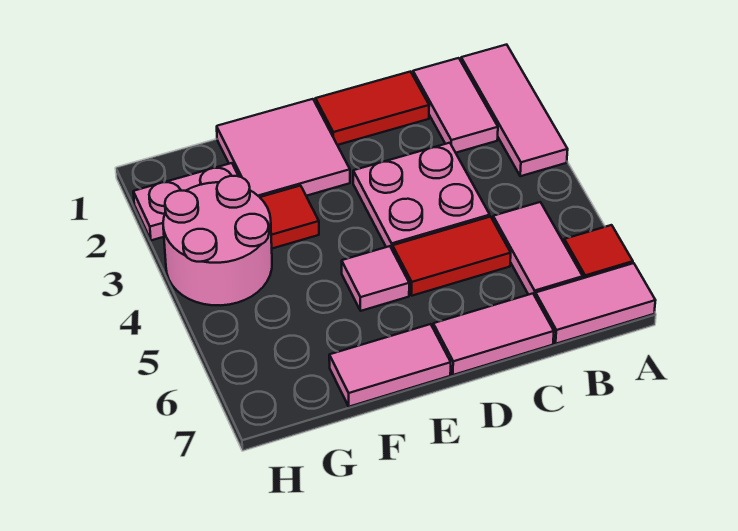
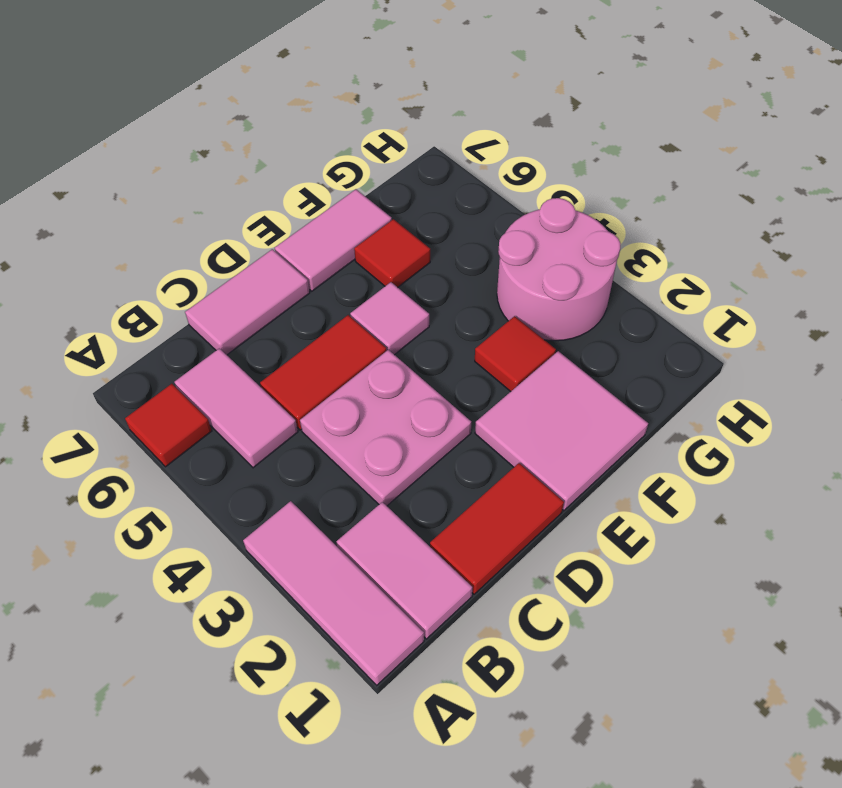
pink 1x2 tile [535,263,656,344] -> none
none -> red 1x1 tile [354,219,430,287]
pink 1x2 plate [133,163,238,240] -> none

